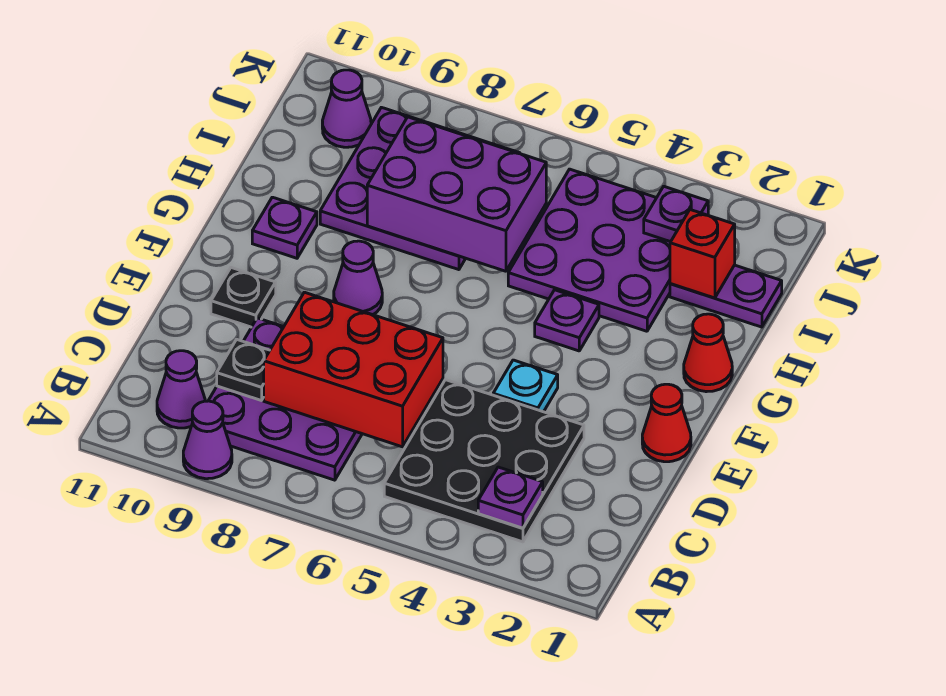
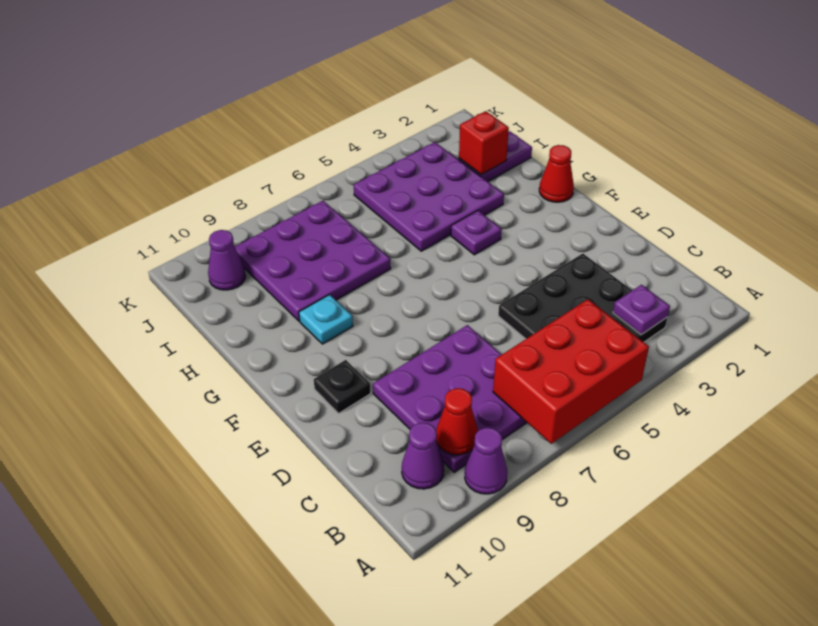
red 2x3 brick [264,292,443,447] -> red 2x3 brick moved to [493,299,649,444]
black 1x1 plate [217,339,270,400] -> none
red 1x1 cone [642,384,691,462] -> red 1x1 cone moved to [436,388,478,455]
cyan 1x1 plate [493,360,558,412] -> cyan 1x1 plate moved to [299,295,353,344]
purple 1x1 cone [334,241,382,315] -> none
purple 1x1 plate [252,197,317,258] -> none
purple 2x3 brick [367,117,546,271] -> none
purple 1x1 plate [644,186,708,242] -> none

